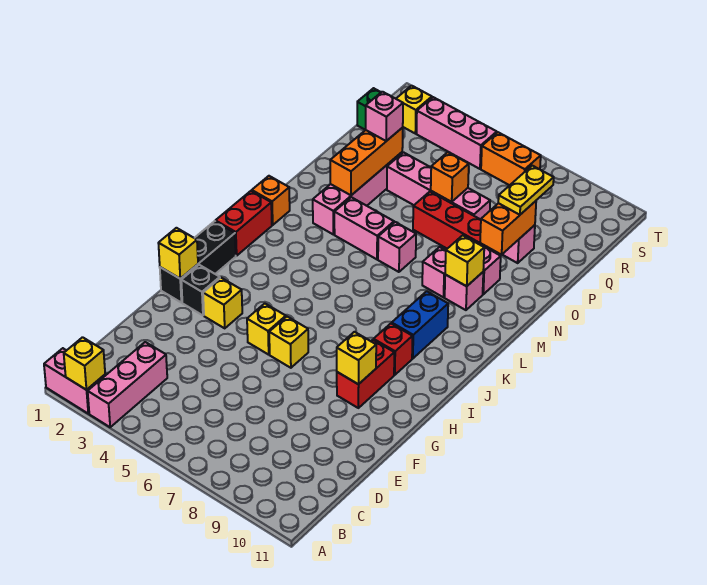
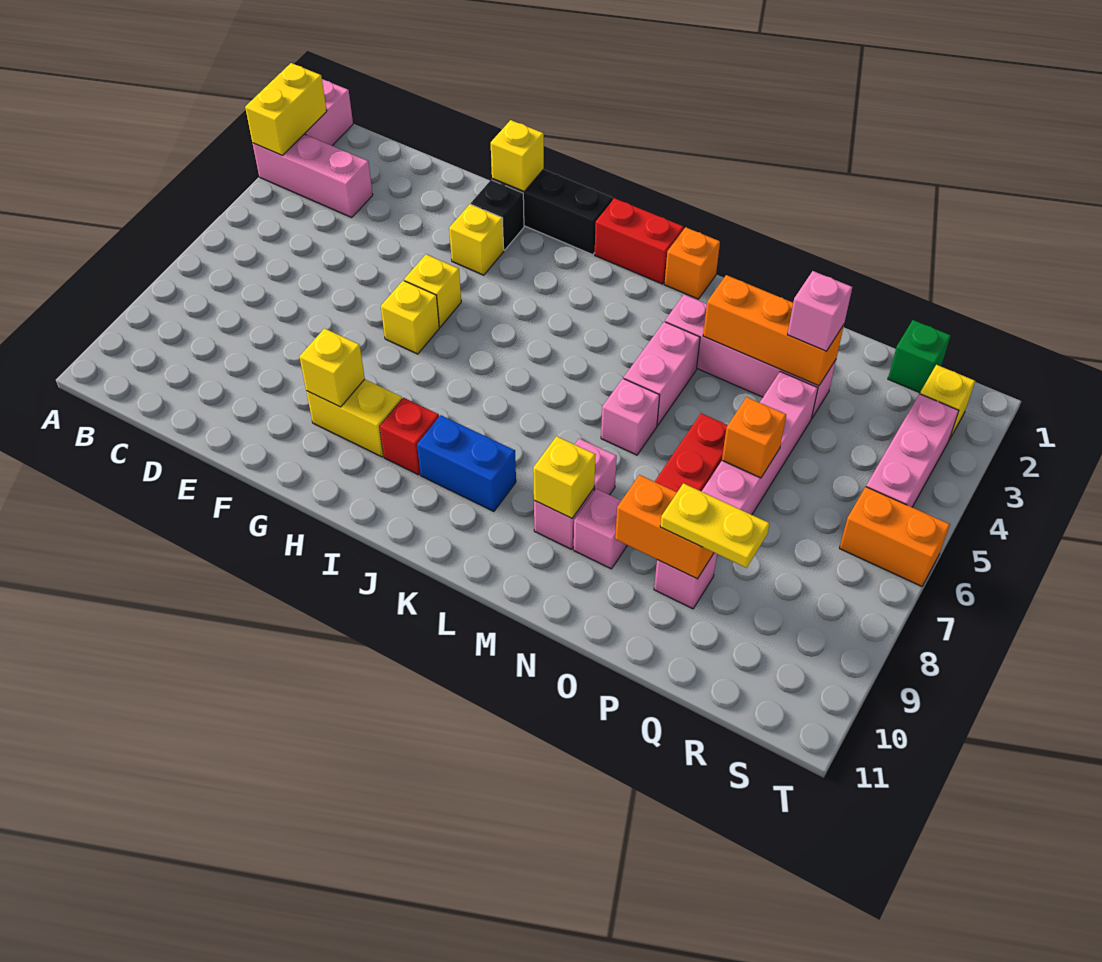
yellow 1x1 brick [64,337,105,390] -> yellow 1x2 brick [245,63,327,155]
red 1x2 brick [337,340,394,408] -> yellow 1x2 brick [306,379,402,457]
orange 1x2 brick [481,132,541,185] -> orange 1x2 brick turned to [840,487,950,586]

